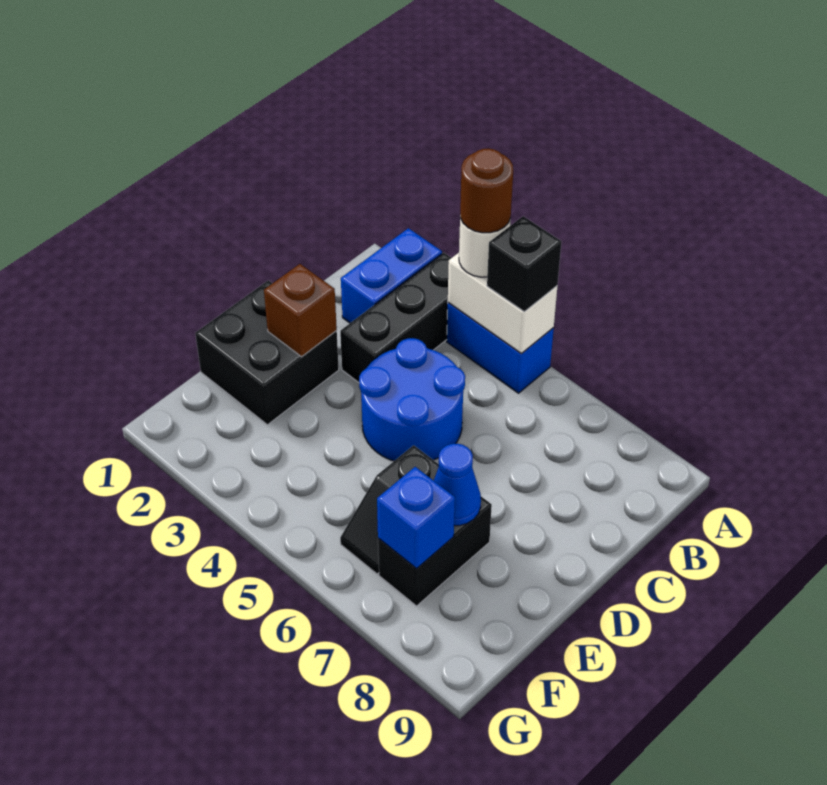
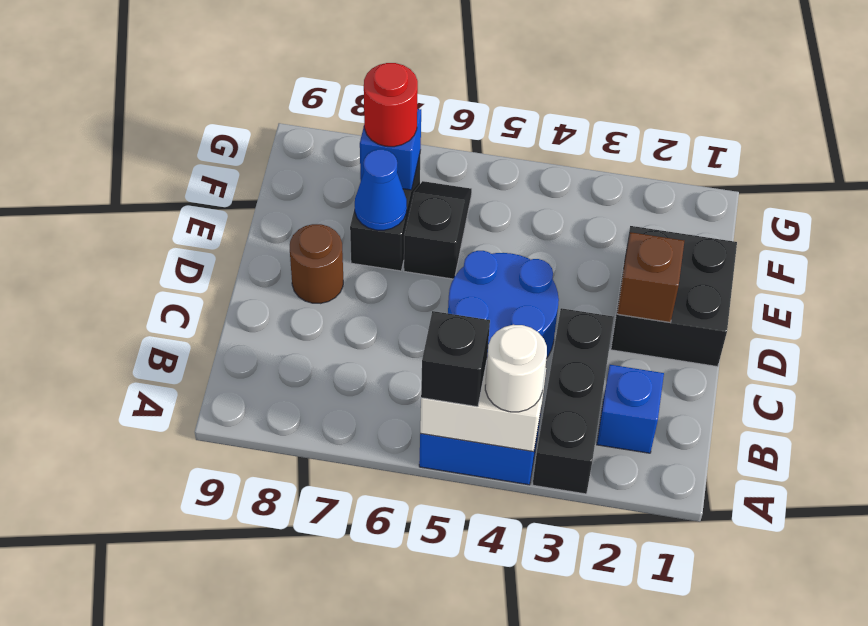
blue 1x2 brick [341,228,442,323] -> blue 1x1 brick [597,365,664,453]
brown 1x1 round brick [460,148,513,233] -> brown 1x1 round brick moved to [290,224,343,303]
none -> red 1x1 round brick [364,63,418,147]

